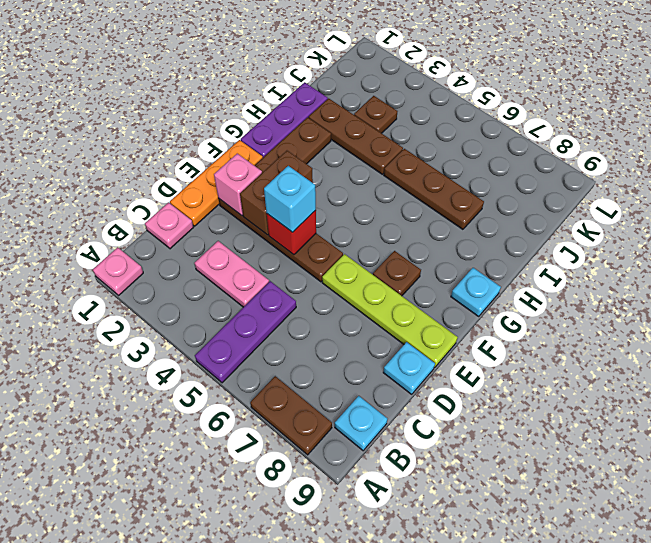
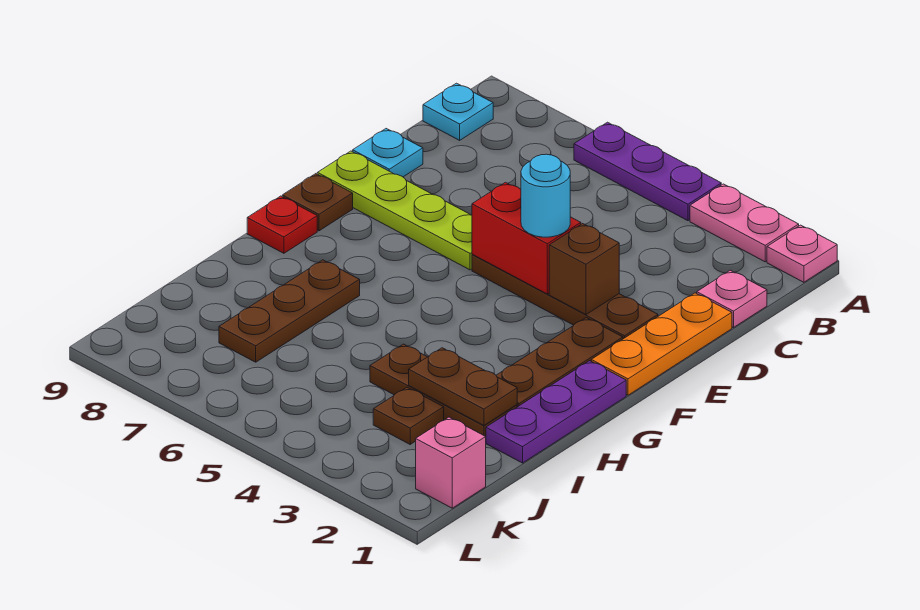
purple 1x3 plate [195,281,296,383] -> purple 1x3 plate turned to [574,122,721,221]
brown 1x2 plate [250,376,332,455] -> brown 1x2 plate moved to [409,348,517,425]
pink 1x2 plate [195,241,269,307] -> pink 1x2 plate moved to [690,184,799,262]
pink 1x1 brick [214,154,262,216] -> pink 1x1 brick moved to [416,417,486,508]
brown 1x2 brick [240,151,313,235] -> brown 1x1 brick [549,224,619,315]
red 1x1 brick [267,210,316,255] -> red 1x2 brick [472,182,581,294]
cyan 1x1 brick [264,166,316,232] -> cyan 1x1 round brick [521,154,570,237]
brown 1x1 plate [373,251,421,296] -> brown 1x1 plate moved to [282,174,353,231]
cyan 1x1 plate [451,268,501,317] -> red 1x1 plate [247,196,317,253]
brown 1x3 plate [384,149,484,229] -> brown 1x3 plate turned to [219,260,360,362]

